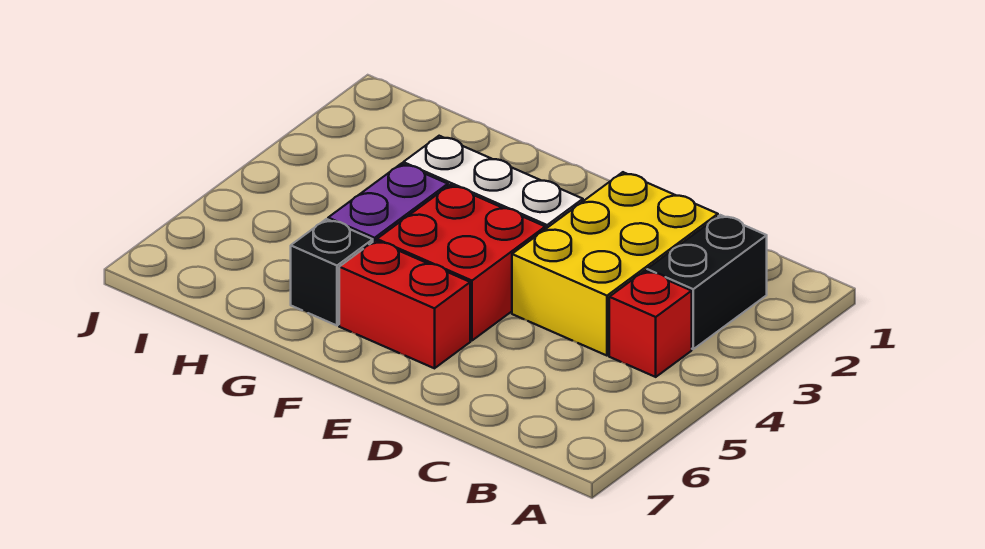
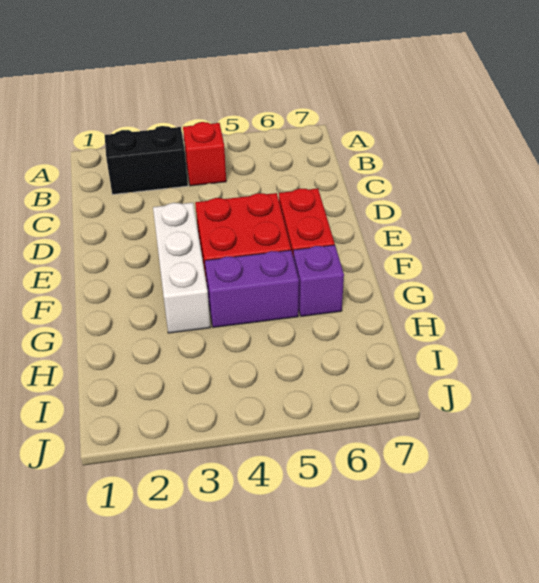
yellow 2x3 brick [512,172,718,356] -> none
black 1x1 brick [291,219,373,326] -> purple 1x1 brick [293,245,344,316]

